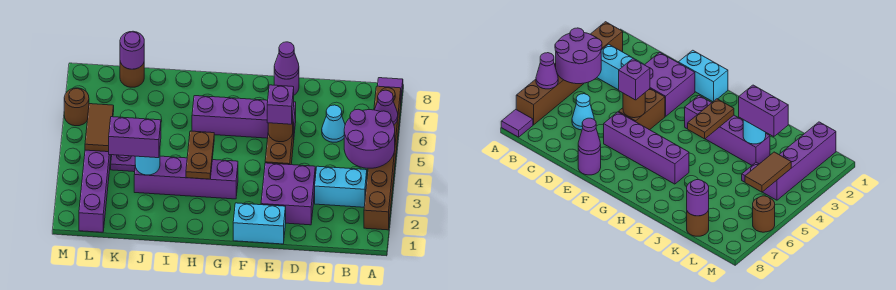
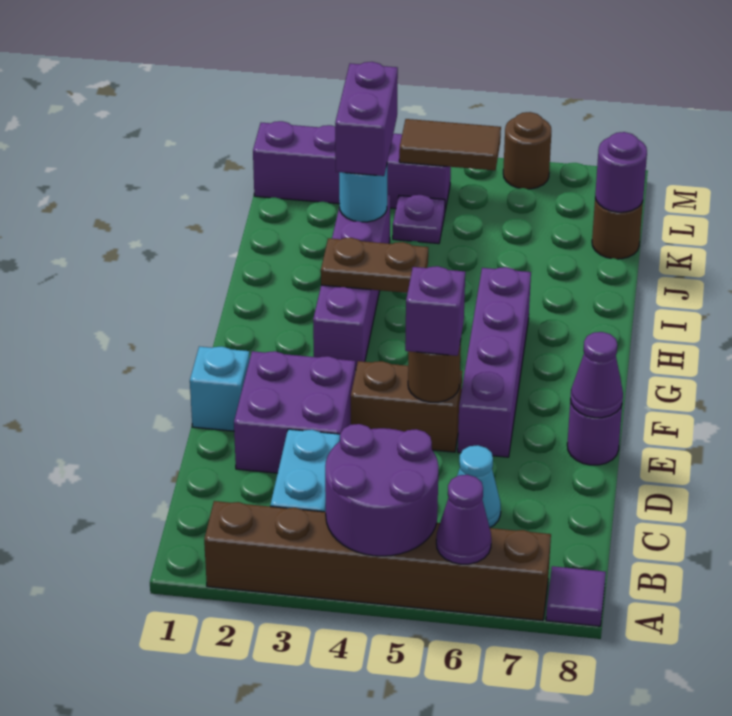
cyan 1x2 brick [233,203,286,244] -> cyan 1x1 brick [190,346,250,431]

